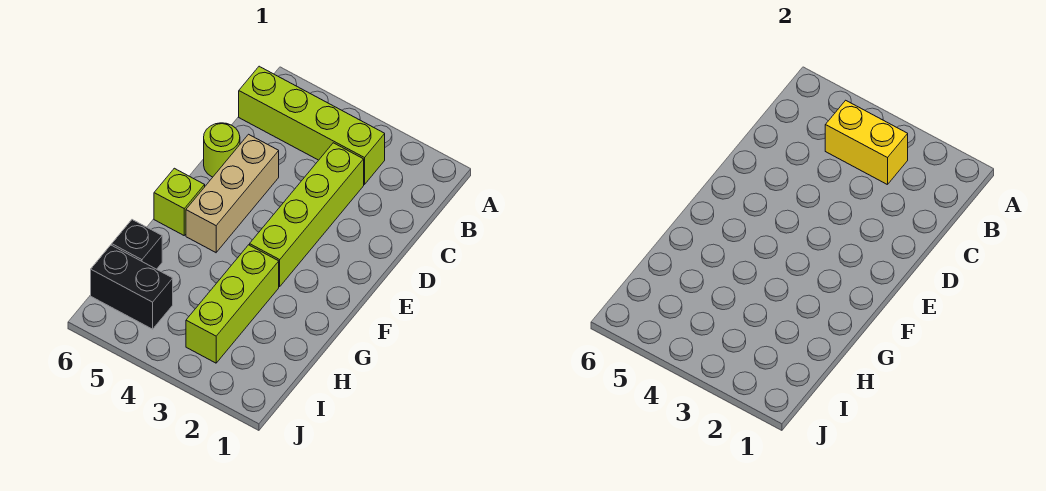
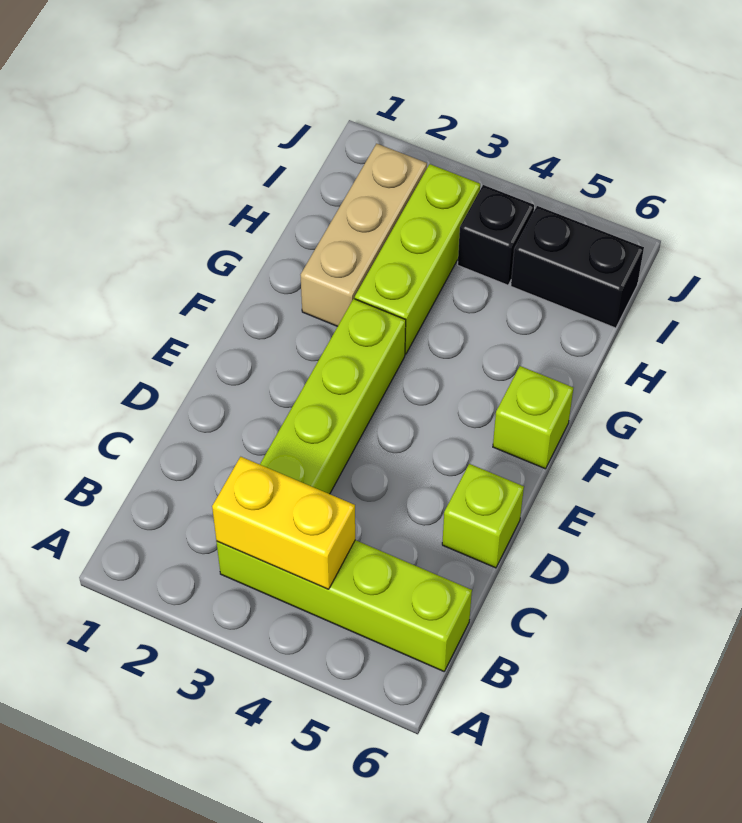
tan 1x3 brick [186,134,279,252] -> tan 1x3 brick moved to [301,144,427,326]
lime 1x1 round brick [204,123,240,177] -> lime 1x1 brick [442,464,524,568]
black 1x1 brick [112,220,162,269] -> black 1x1 brick moved to [458,185,534,285]

